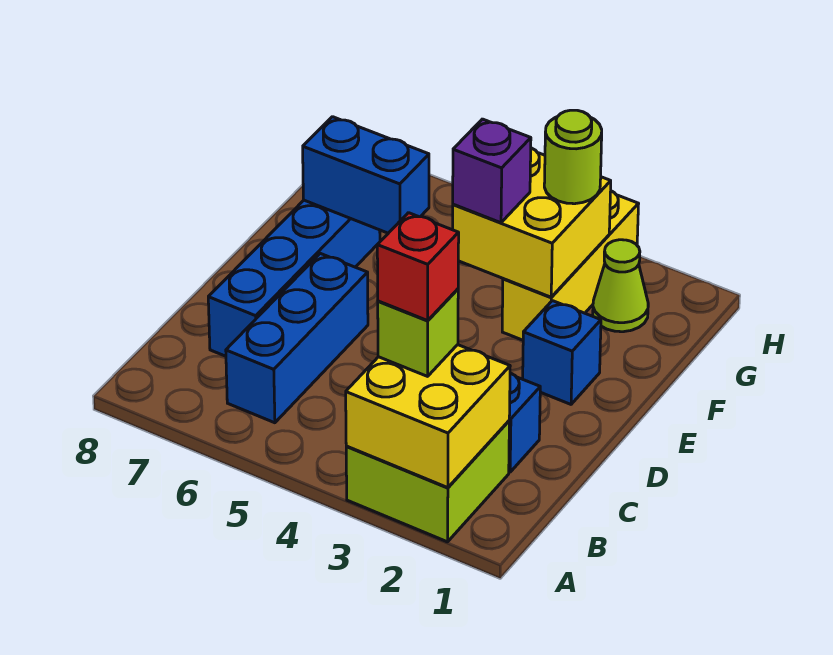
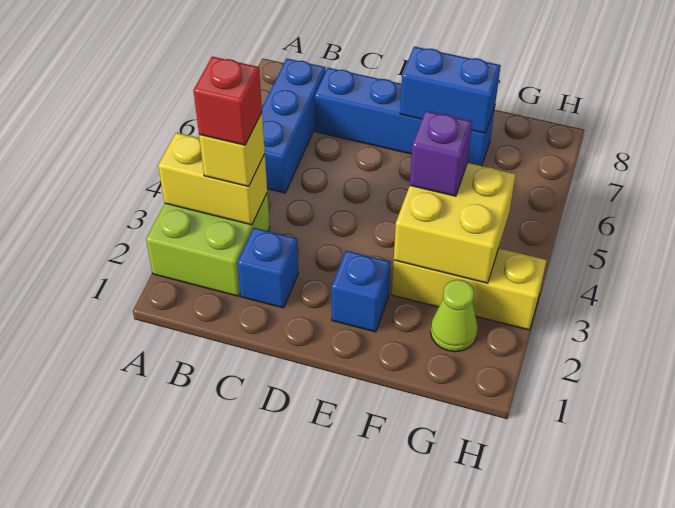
yellow 2x2 brick [346,345,510,488] -> yellow 1x2 brick [158,133,267,225]
lime 1x1 brick [378,289,458,376] -> yellow 1x1 brick [199,113,265,186]
blue 1x3 brick [226,253,368,423] -> blue 1x3 brick turned to [262,59,326,193]
blue 1x2 brick [303,117,429,233] -> blue 1x2 brick turned to [400,47,501,133]
lime 1x1 round brick [544,110,602,204] -> none

